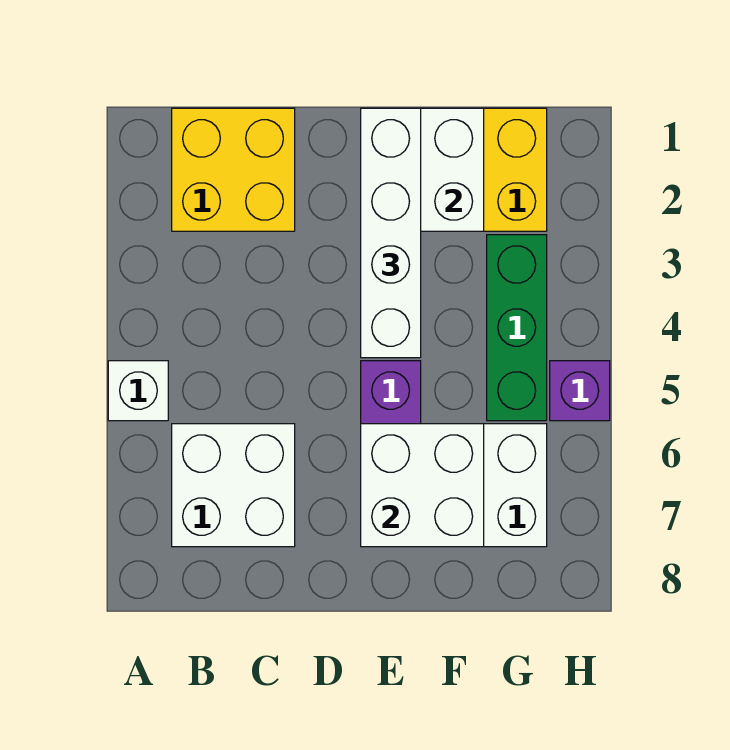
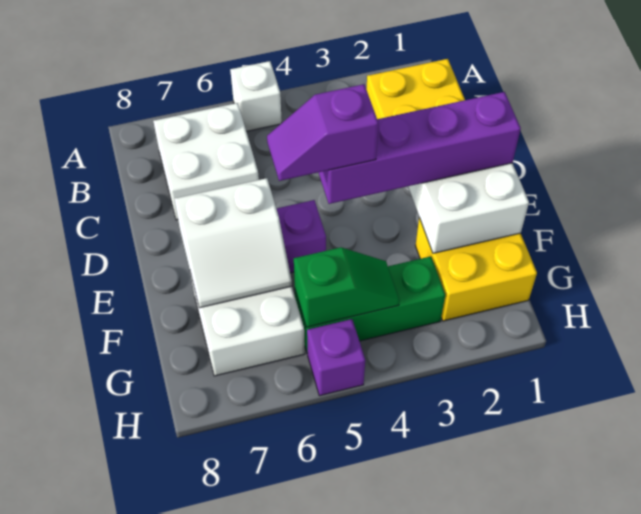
white 1x4 brick [361,108,421,358] -> purple 1x4 brick [318,92,521,204]
none -> purple 1x2 slope [267,84,378,181]
white 2x2 brick [361,424,484,547] -> white 2x2 slope [174,178,292,308]
none -> green 1x2 slope [294,247,399,327]

